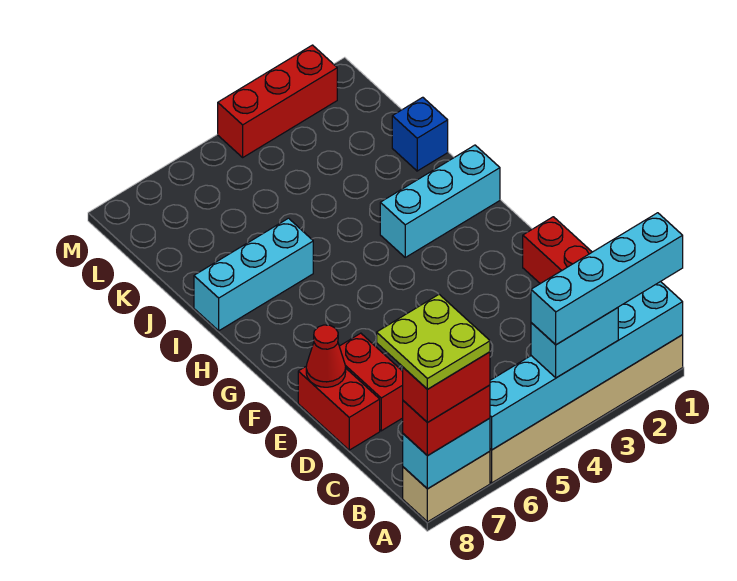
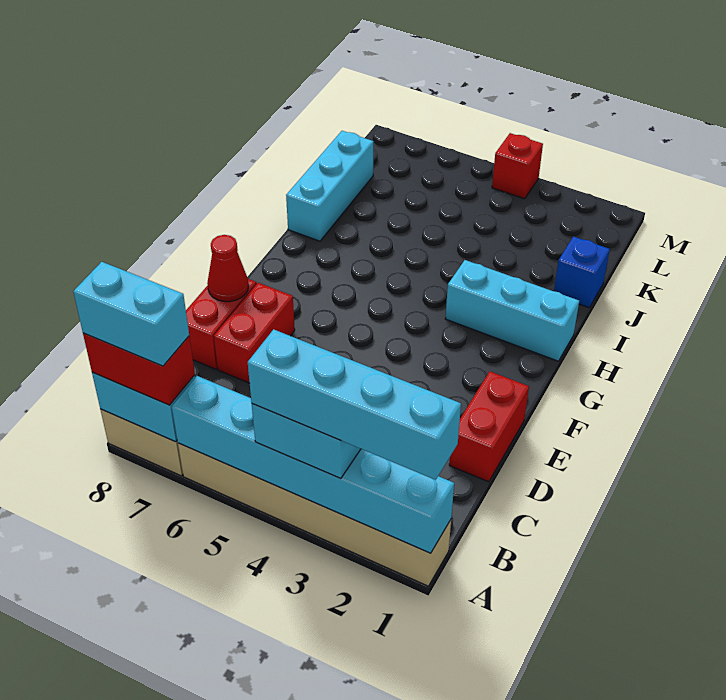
red 1x2 brick [403,352,490,423] -> cyan 1x2 brick [73,262,189,366]
lime 2x2 plate [377,294,490,389] -> none
cyan 1x3 brick [194,218,313,331] -> cyan 1x3 brick turned to [286,131,374,241]
red 1x3 brick [218,45,337,157] -> red 1x1 brick [492,133,543,199]

